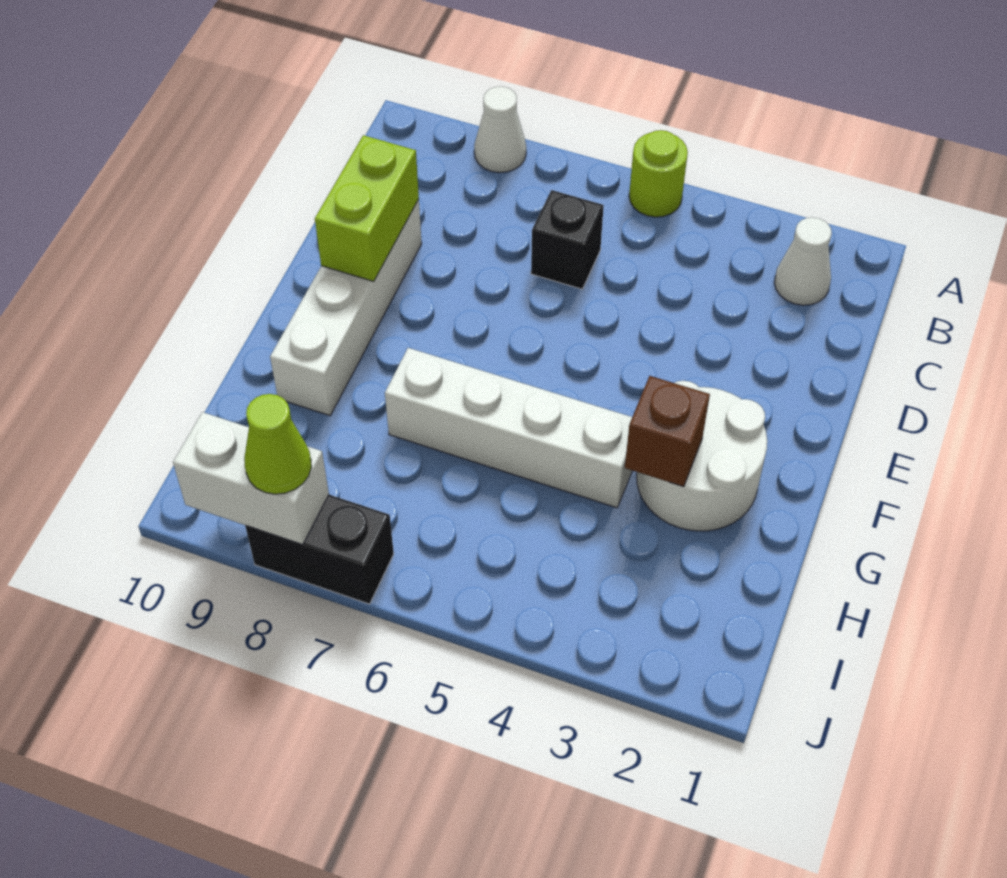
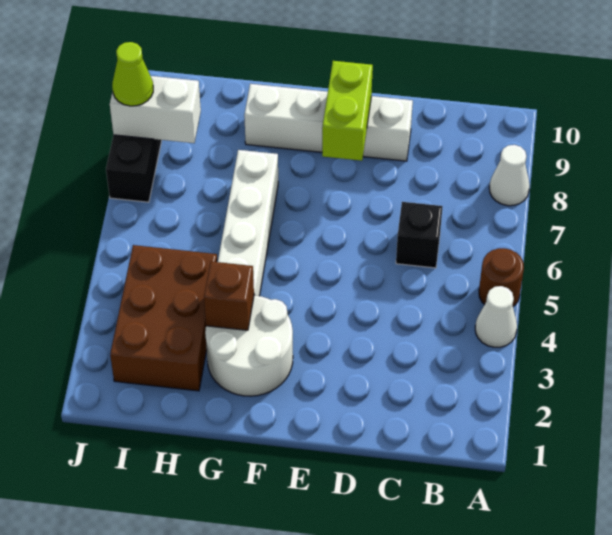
lime 1x1 round brick [629,130,688,217] -> brown 1x1 round brick [479,248,524,306]
white 1x1 cone [774,217,832,305] -> white 1x1 cone moved to [475,286,517,347]
lime 1x2 brick [315,135,419,281] -> lime 1x2 brick turned to [322,61,373,161]
none -> brown 2x3 brick [110,245,217,391]
white 1x2 brick [173,412,329,544] -> white 1x2 brick turned to [110,76,201,143]

